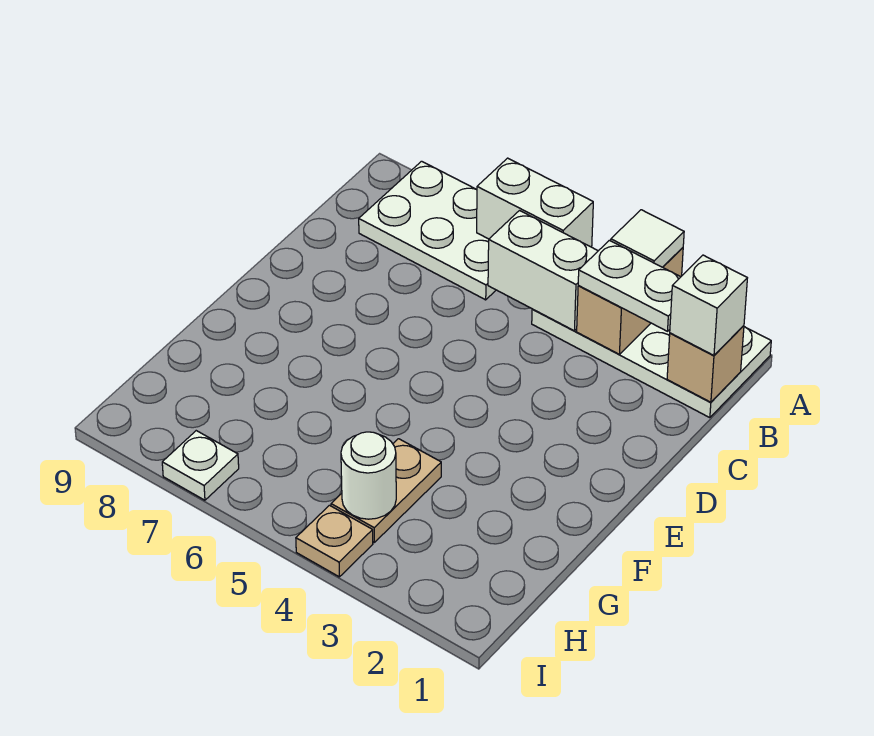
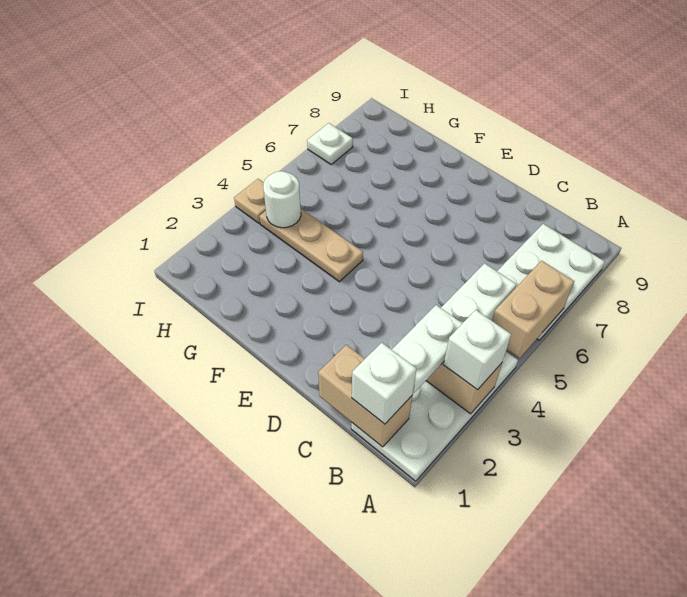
white 1x1 tile [611,210,684,267] -> white 1x1 brick [444,310,511,390]
white 1x2 brick [477,158,593,247] -> tan 1x2 brick [492,261,574,358]
tan 1x1 brick [667,326,744,402] -> tan 1x2 brick [318,345,412,447]
tan 1x2 plate [331,439,441,542] -> tan 1x3 plate [259,209,363,282]

